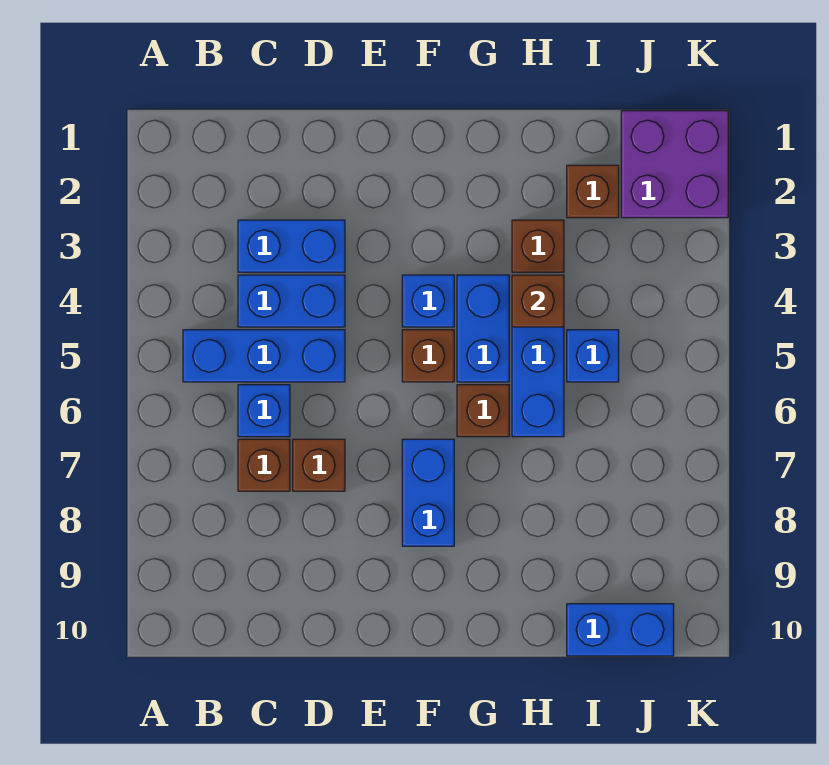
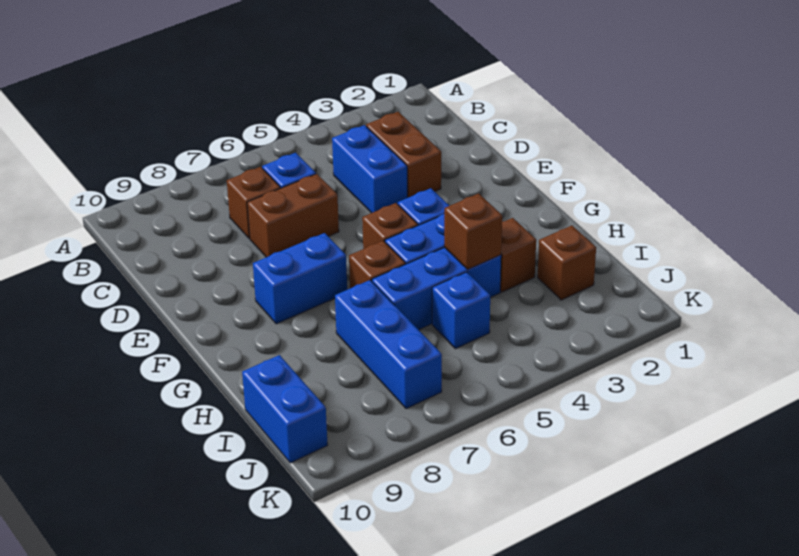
blue 1x3 brick [183,330,345,382] -> blue 1x3 brick moved to [335,280,442,409]
blue 1x2 brick [238,220,345,272] -> brown 1x2 brick [366,112,441,198]
brown 1x1 brick [293,439,345,491] -> brown 1x2 brick [247,174,339,257]
purple 2x2 brick [621,111,728,218] -> none

